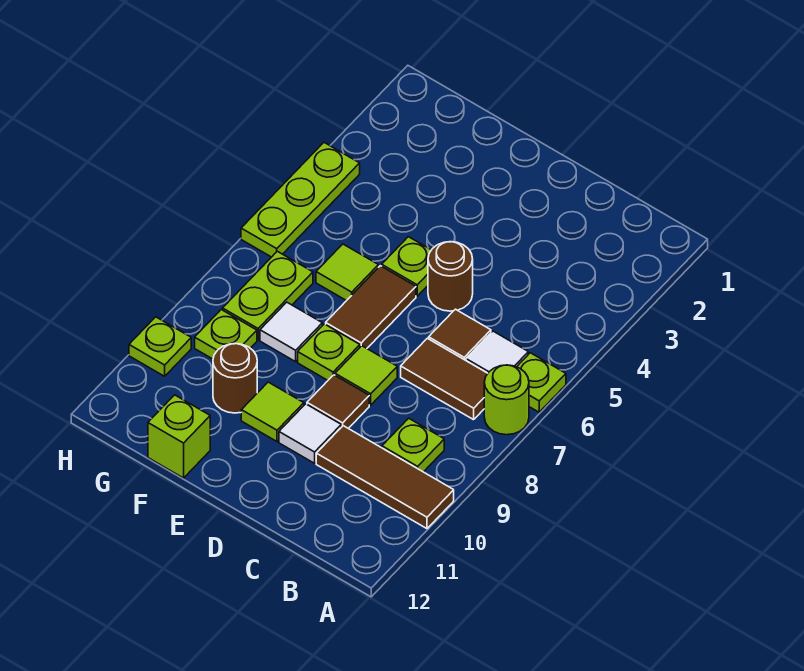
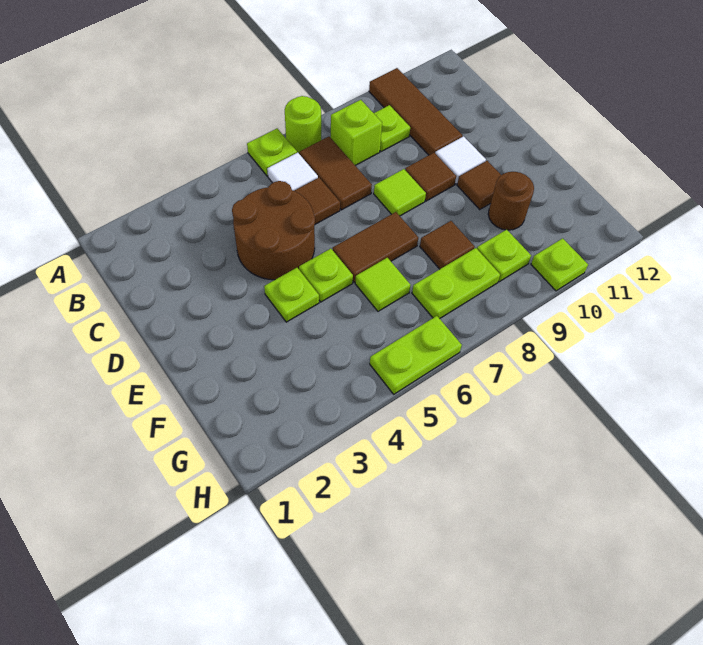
brown 1x1 round brick [428,242,473,311] -> brown 2x2 round brick [232,181,315,280]
lime 1x1 plate [298,324,360,380] -> lime 1x1 plate moved to [264,268,319,322]
lime 1x1 tile [241,382,304,441] -> brown 1x1 tile [457,161,501,210]
white 1x1 tile [260,302,322,362] -> brown 1x1 tile [420,221,475,269]
lime 1x1 brick [148,395,210,478] -> lime 1x1 brick moved to [331,100,382,166]
lime 1x3 plate [241,143,360,257] -> lime 1x2 plate [370,316,462,394]

